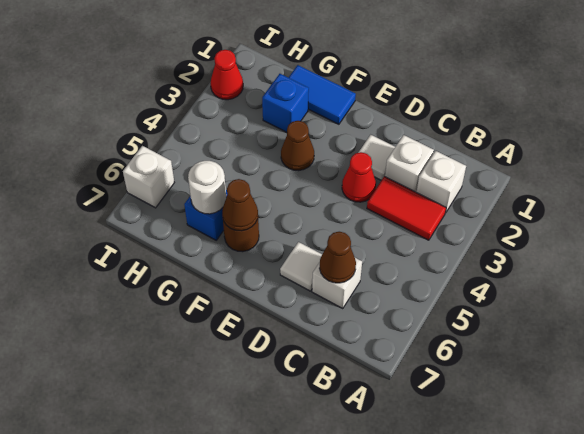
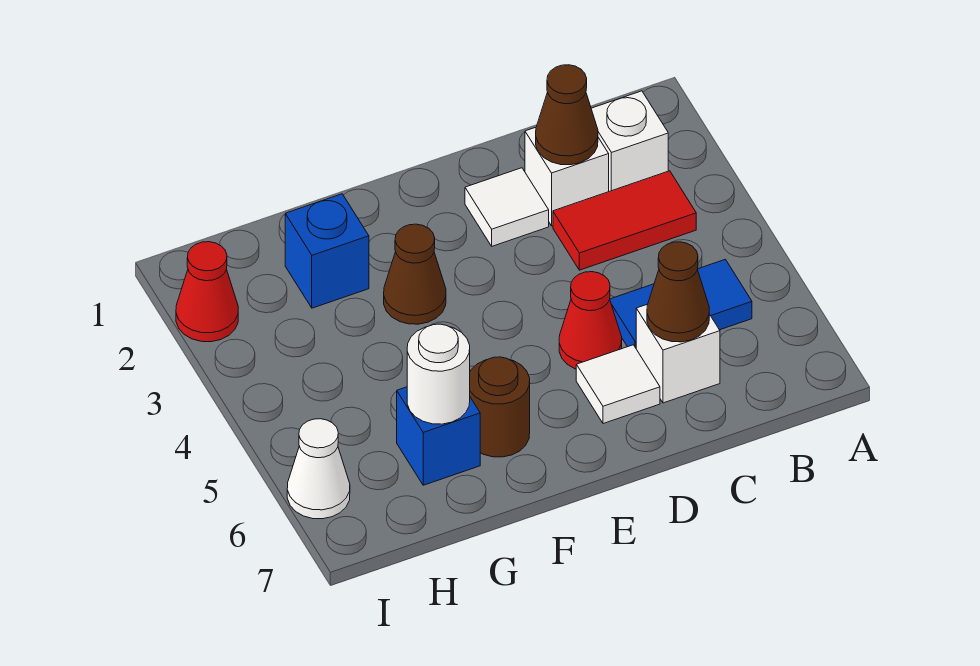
red 1x1 cone [342,152,376,202] -> red 1x1 cone moved to [559,272,622,369]
blue 1x2 tile [288,65,356,124] -> blue 1x2 tile moved to [610,259,752,348]
brown 1x1 cone [222,179,258,231] -> brown 1x1 cone moved to [536,65,598,165]
white 1x1 brick [123,146,174,208] -> white 1x1 cone [287,419,350,519]

